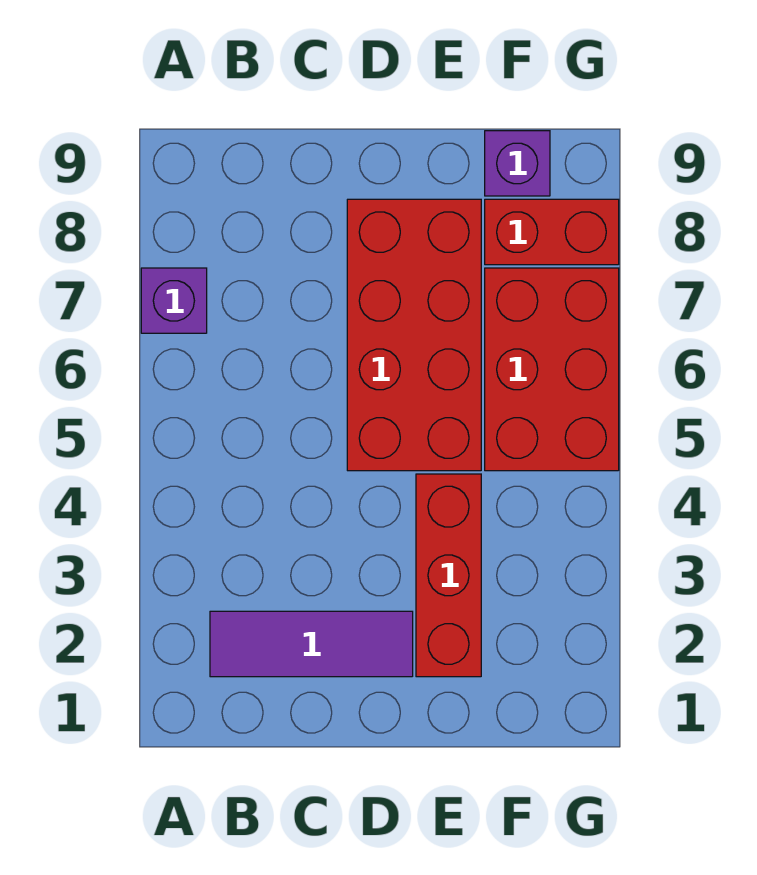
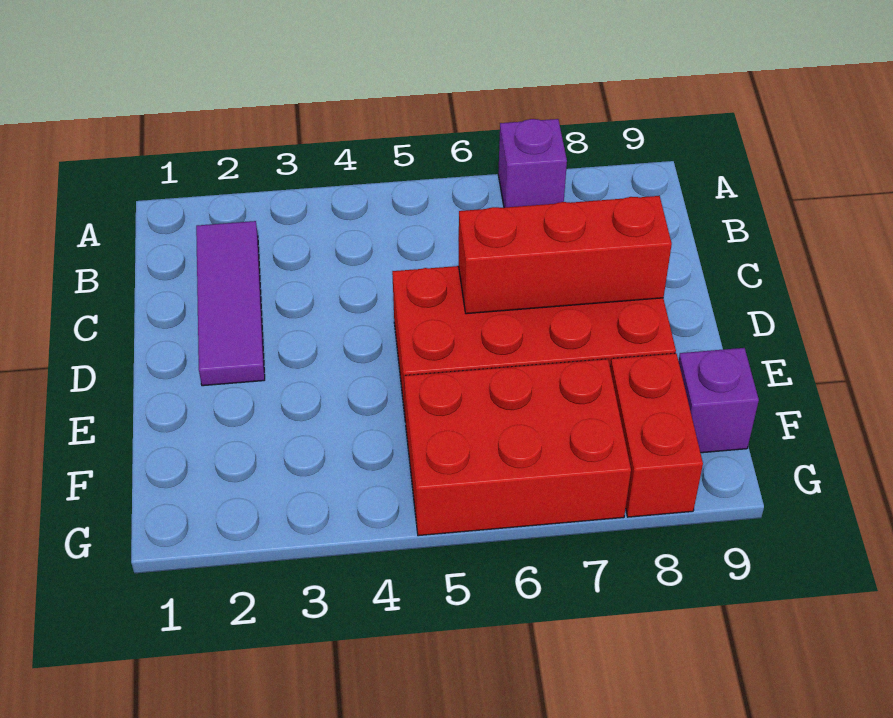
red 1x3 brick [416,474,481,677] -> red 1x3 brick moved to [459,196,672,314]

